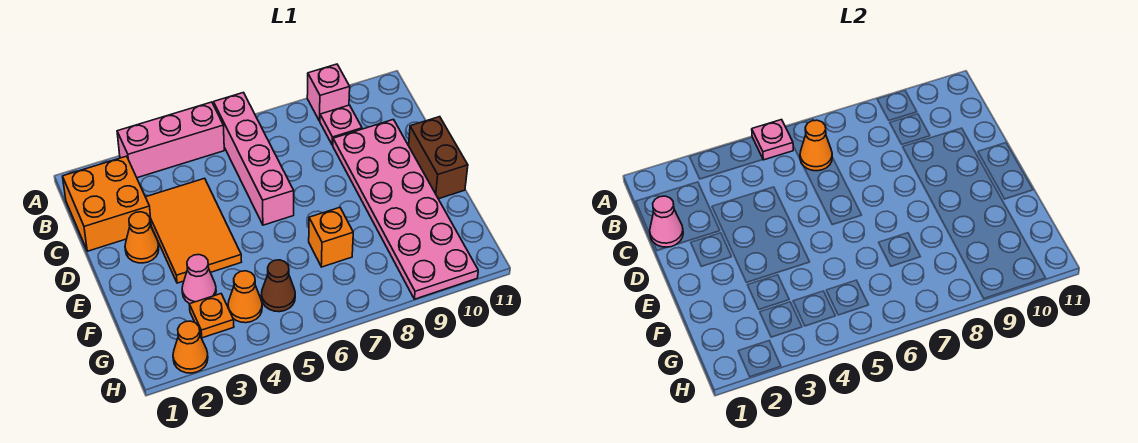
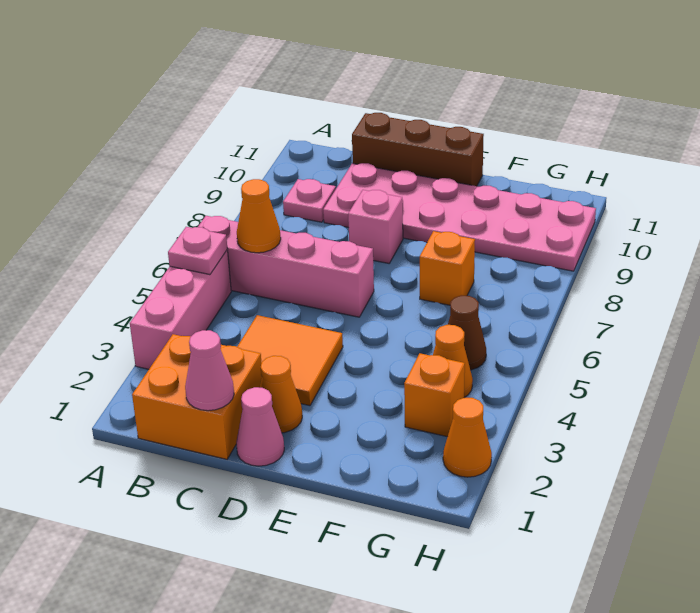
pink 1x1 brick [307,64,350,121] -> pink 1x1 brick moved to [348,190,403,263]
orange 2x3 tile [146,178,241,283] -> orange 2x2 tile [237,315,343,406]
brown 1x2 brick [409,117,468,199] -> brown 1x3 brick [352,113,484,186]
pink 1x1 cone [182,255,216,304] -> pink 1x1 cone moved to [236,387,284,466]
orange 1x1 plate [189,294,234,338] -> orange 1x1 brick [404,353,465,437]

